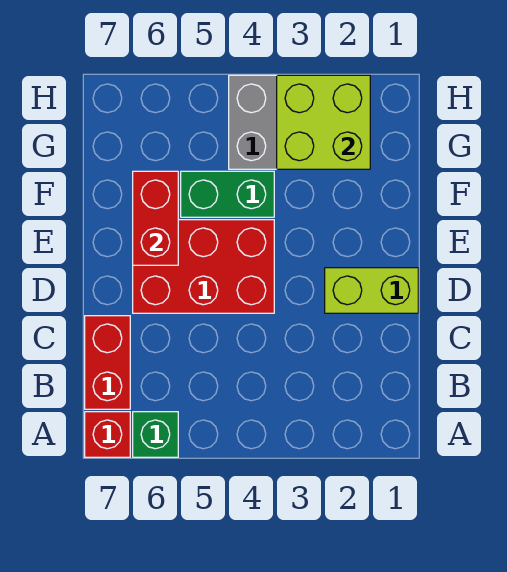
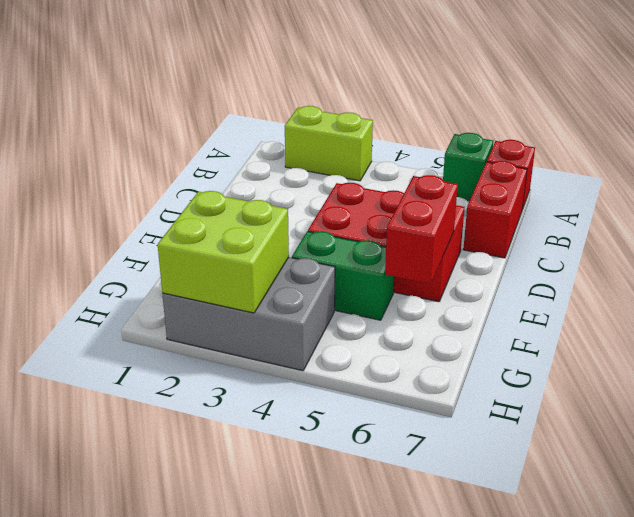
lime 1x2 brick [325,268,418,313] -> lime 1x2 brick moved to [285,106,373,181]

